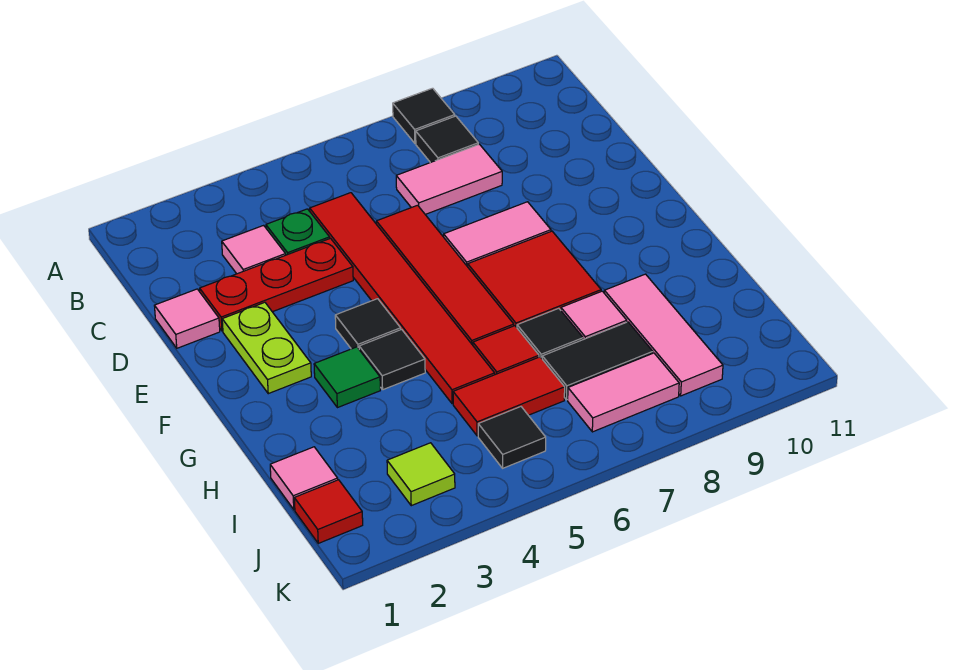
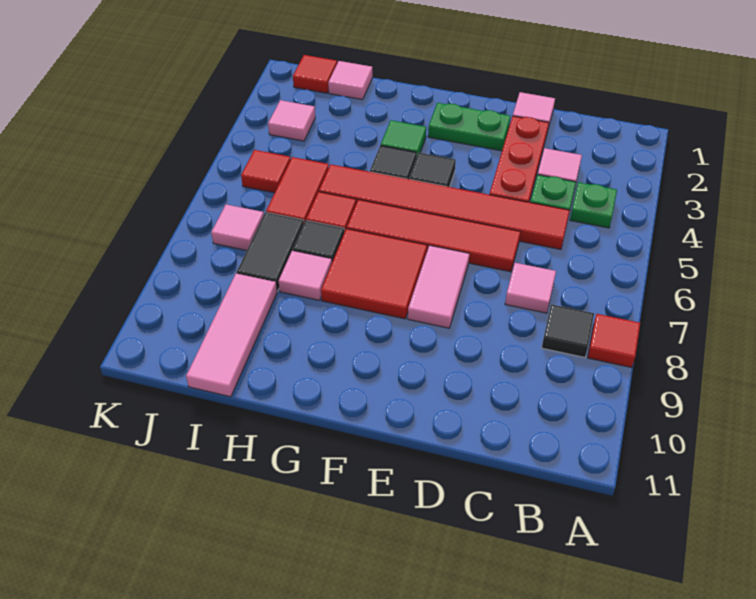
black 1x1 tile [393,88,455,143] -> red 1x1 tile [588,314,640,368]
none -> green 1x1 plate [570,182,617,228]
pink 1x2 tile [396,144,502,214] -> pink 1x1 tile [505,263,556,313]
lime 1x2 plate [222,302,311,394] -> green 1x2 plate [428,103,510,151]
pink 1x3 tile [604,274,723,396] -> pink 1x3 tile turned to [186,273,277,397]
lime 1x1 tile [387,443,455,506] -> pink 1x1 tile [268,100,315,141]
black 1x1 tile [478,407,546,468] -> red 1x1 tile [241,150,291,193]
pink 1x2 tile [568,353,679,432] -> pink 1x1 tile [211,204,264,250]

